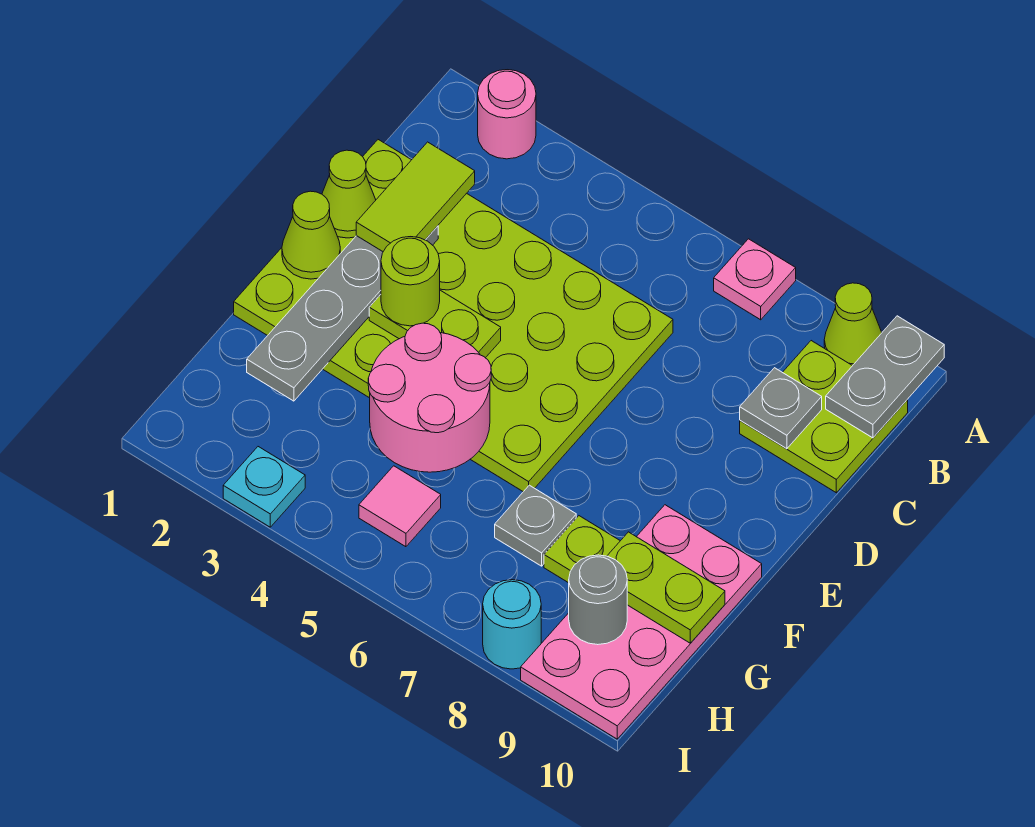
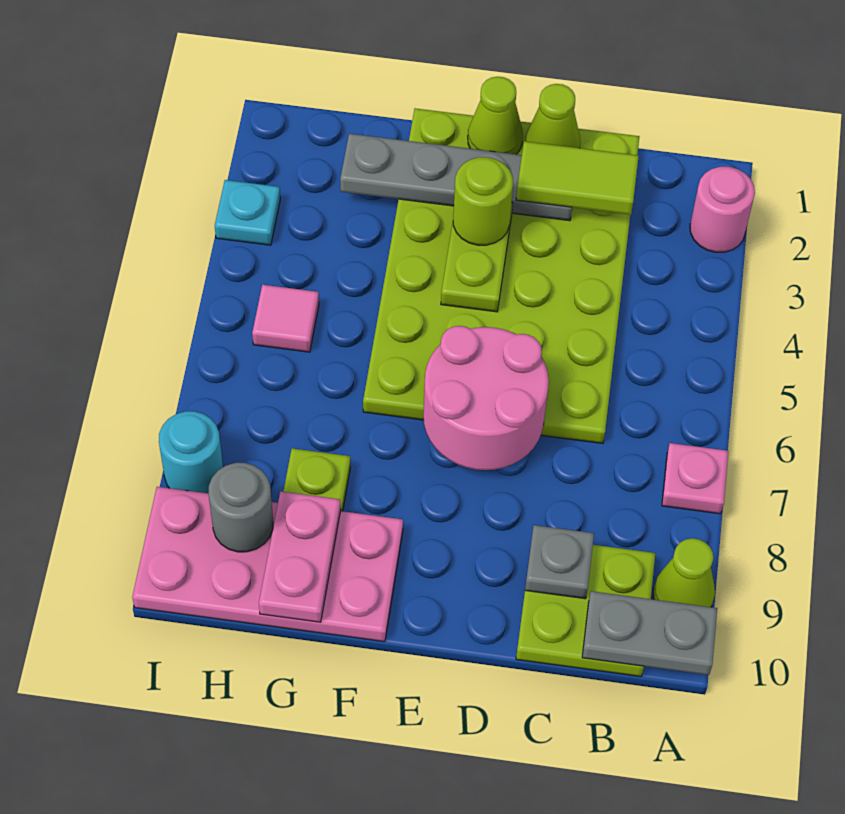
pink 2x2 round brick [368,323,491,472] -> pink 2x2 round brick moved to [423,326,549,470]
grey 1x1 plate [495,485,576,566] -> none
lime 1x2 plate [607,532,725,643] -> pink 1x2 plate [259,491,341,622]

